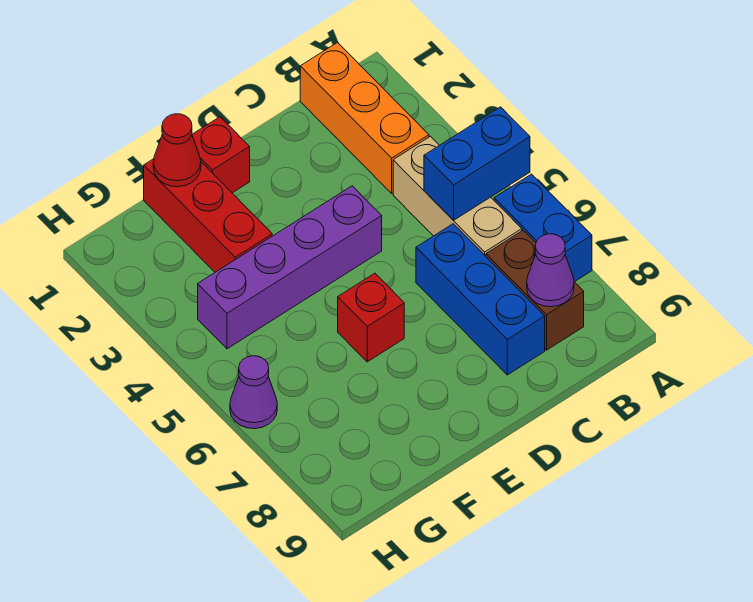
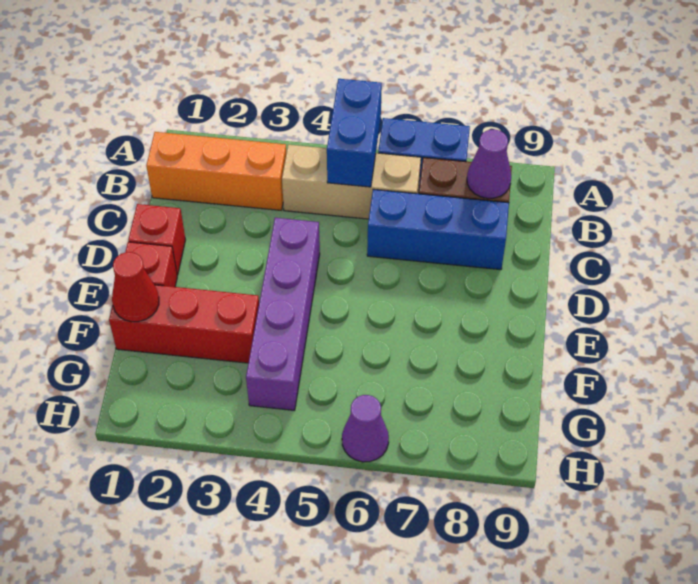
red 1x1 brick [338,273,404,362] -> red 1x1 brick moved to [128,204,185,275]

